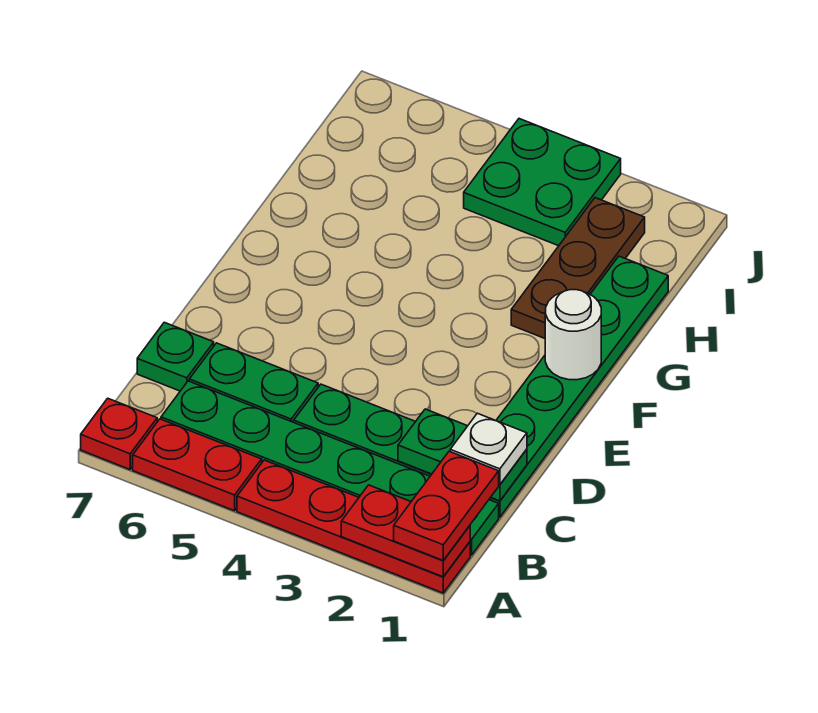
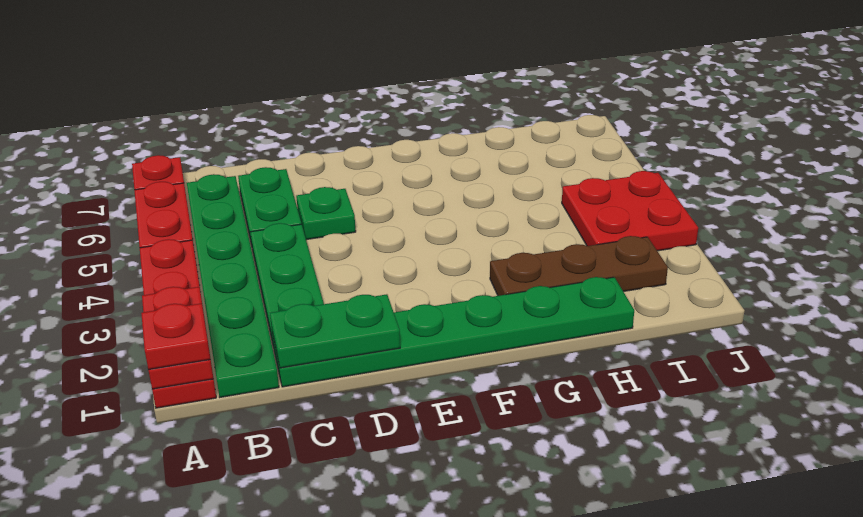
red 1x2 plate [394,451,499,560] -> red 1x1 plate [141,303,210,370]
green 1x2 plate [398,409,527,501] -> green 1x2 plate turned to [270,294,400,368]
white 1x1 plate [450,413,527,485] -> none
green 1x1 plate [137,322,214,391] -> green 1x1 plate moved to [296,187,356,240]
white 1x1 round brick [545,290,601,380] -> none
green 2x2 plate [464,119,621,246] -> red 2x2 plate [562,171,698,251]

